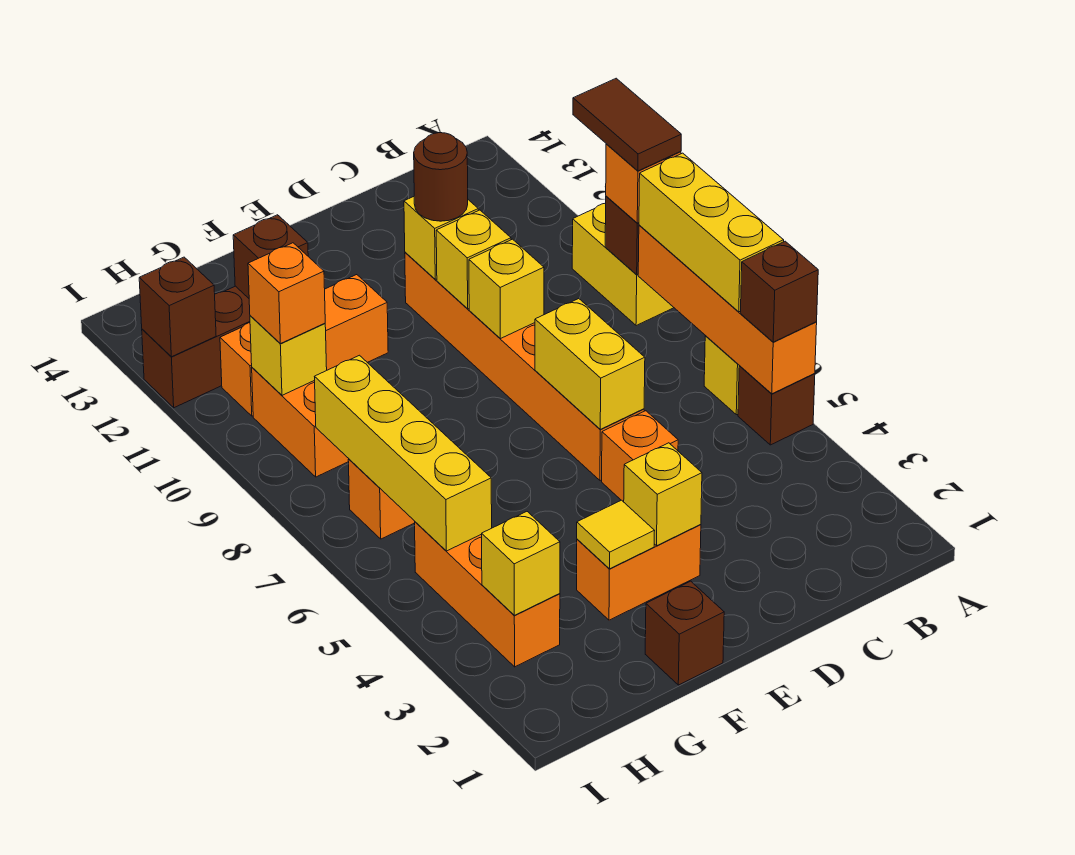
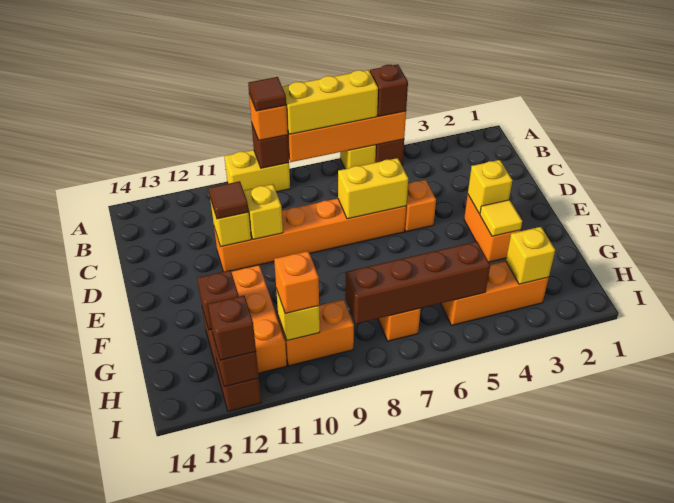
brown 1x2 tile [573,78,681,171] -> brown 1x1 tile [248,77,286,111]
yellow 1x1 brick [469,239,544,339] -> none
brown 1x1 round brick [414,133,468,221] -> brown 1x1 tile [209,181,248,219]
brown 1x1 brick [645,581,724,685] -> brown 1x1 brick moved to [208,296,256,360]
yellow 1x4 brick [315,355,492,551] -> brown 1x4 brick [345,242,490,324]

